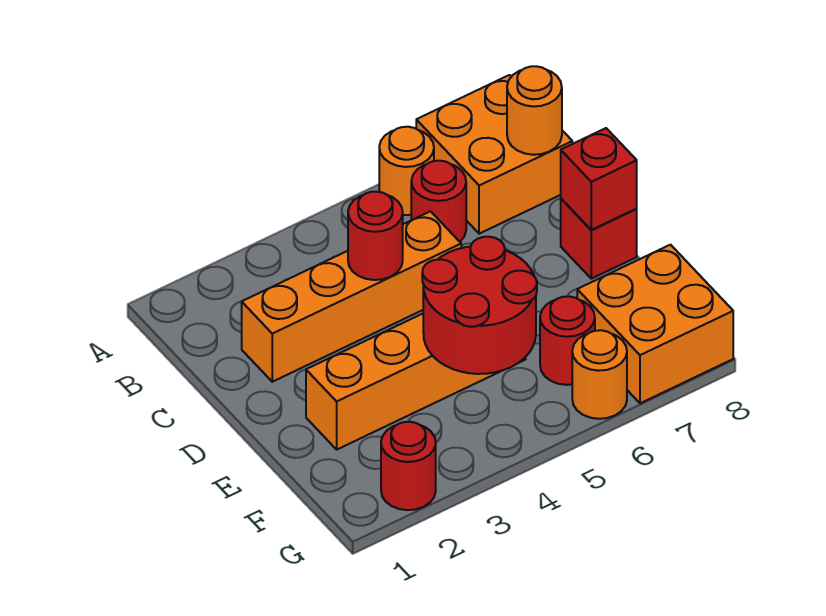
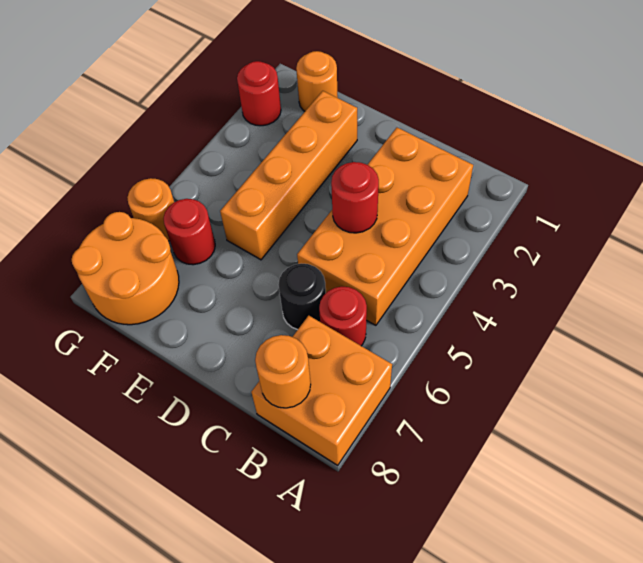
orange 1x1 round brick [379,127,434,215] -> orange 1x1 round brick moved to [296,51,338,111]
orange 1x4 brick [242,211,461,382] -> orange 2x4 brick [297,128,473,325]
none -> black 1x1 round brick [278,264,326,330]
red 1x1 brick [561,199,637,279] -> none
red 1x1 brick [561,128,637,230] -> none
red 2x2 round brick [422,237,537,374] -> none
orange 2x2 brick [577,245,733,403] -> orange 2x2 round brick [71,212,179,325]

